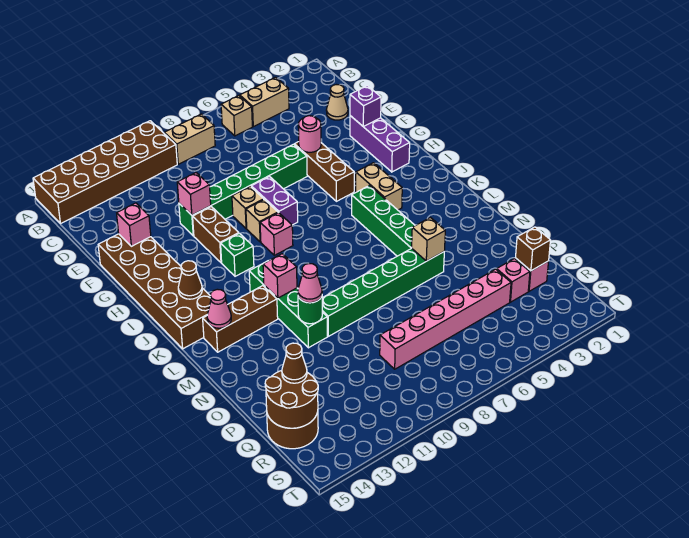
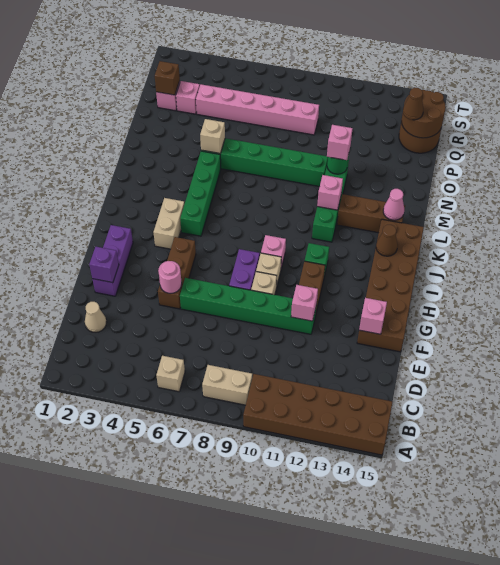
tan 1x2 brick [240,77,289,127] -> none
pink 1x1 cone [298,263,322,303] -> pink 1x1 brick [327,125,353,160]

